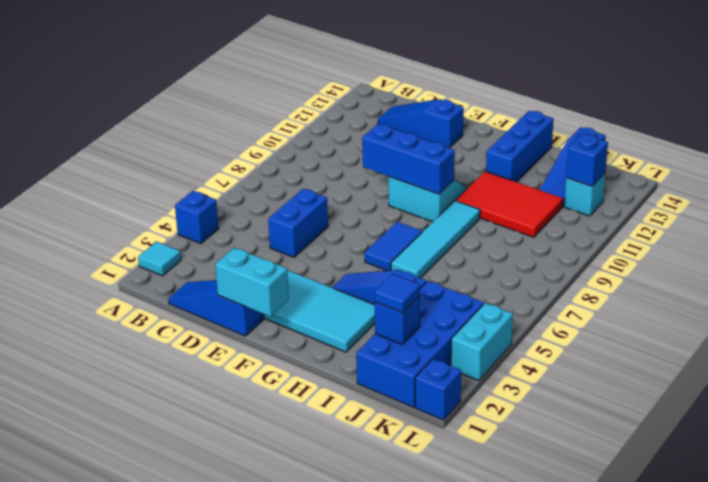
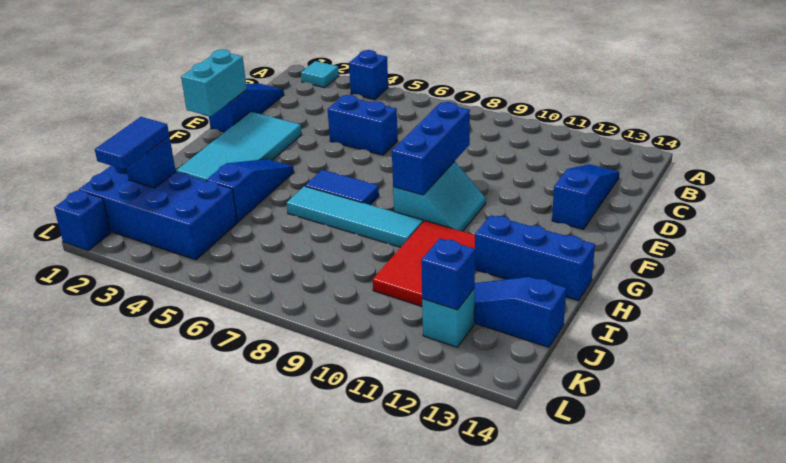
blue 1x1 tile [374,274,420,313] -> blue 1x2 tile [95,117,169,169]
cyan 1x2 brick [451,303,513,381] -> none

